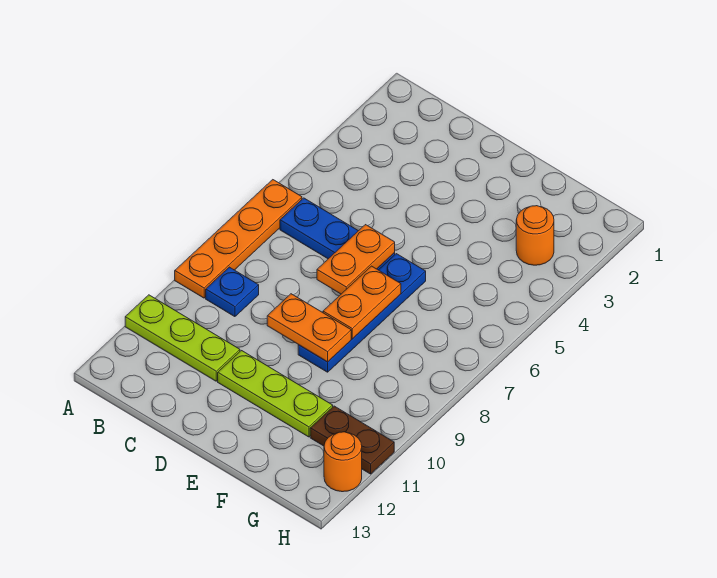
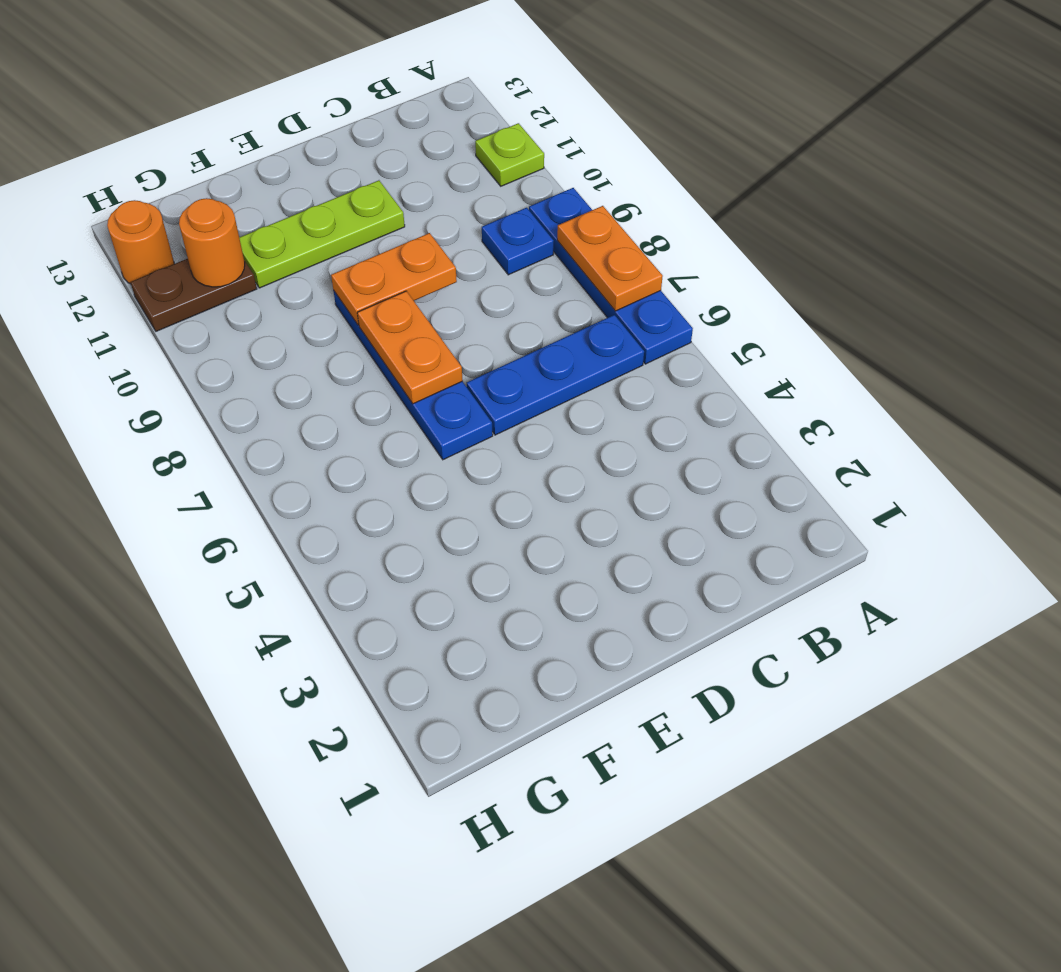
orange 1x4 plate [175,180,302,298] -> blue 1x4 plate [529,188,693,364]
lime 1x3 plate [125,295,240,381] -> lime 1x1 plate [475,123,544,186]
orange 1x2 plate [317,225,395,294] -> orange 1x2 plate moved to [557,206,663,311]
orange 1x1 round brick [516,206,554,265] -> orange 1x1 round brick moved to [179,198,245,287]

